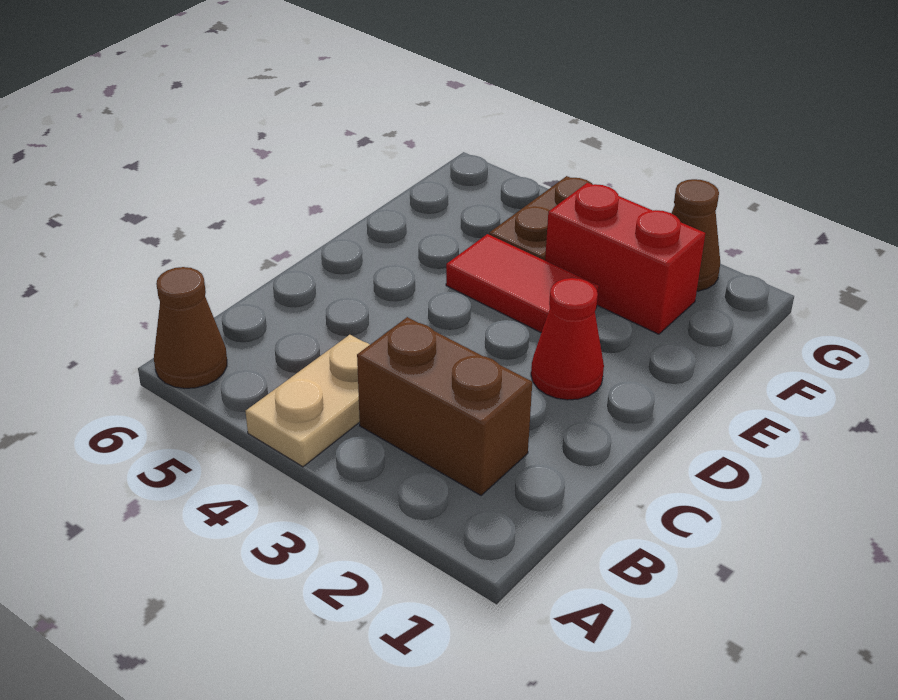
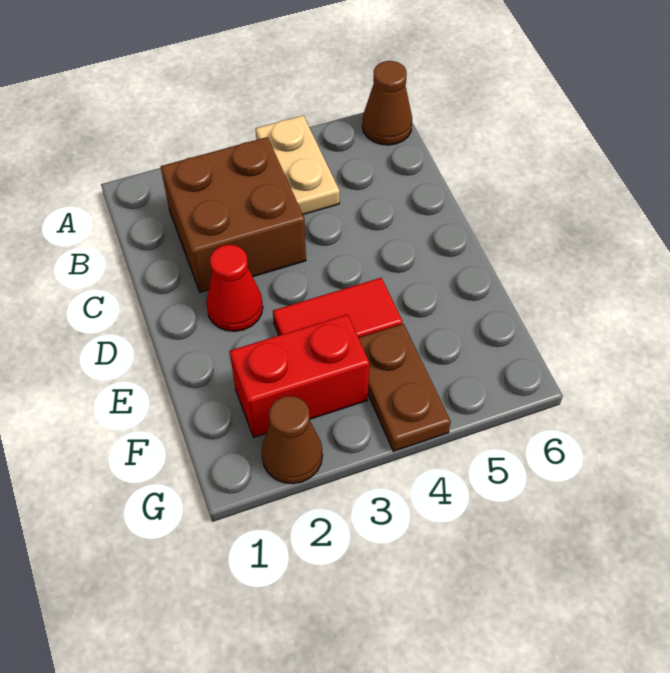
brown 1x2 brick [357,317,532,495] -> brown 2x2 brick [161,137,306,292]

